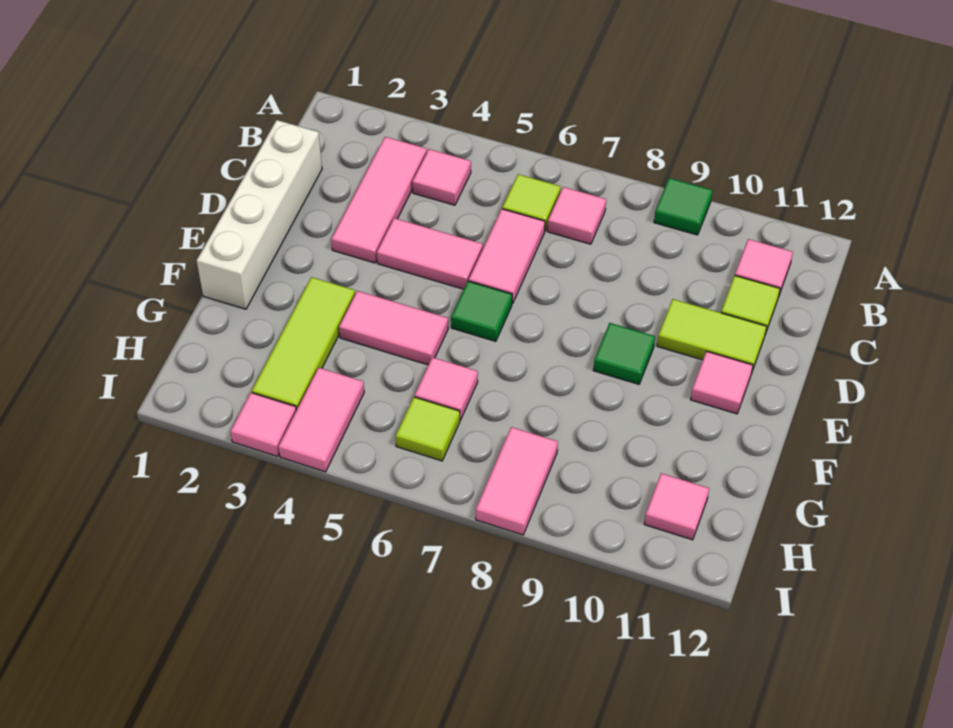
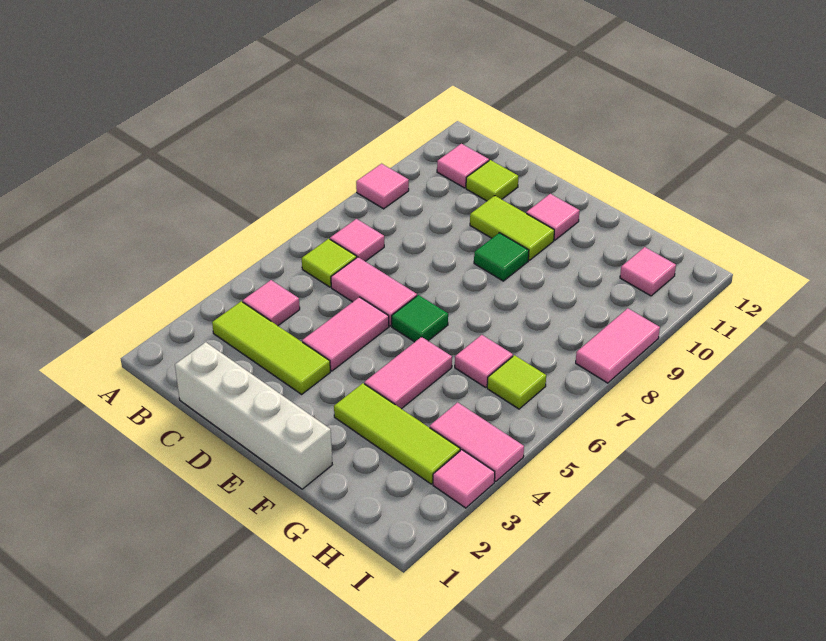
green 1x1 tile [654,178,712,235] -> pink 1x1 tile [356,164,409,209]
pink 1x3 tile [331,137,427,263] -> lime 1x3 tile [212,301,330,394]
lime 1x2 tile [657,299,767,374] -> lime 1x2 tile turned to [470,196,554,260]
pink 1x2 tile [476,427,558,535] -> pink 1x2 tile turned to [576,308,660,383]

